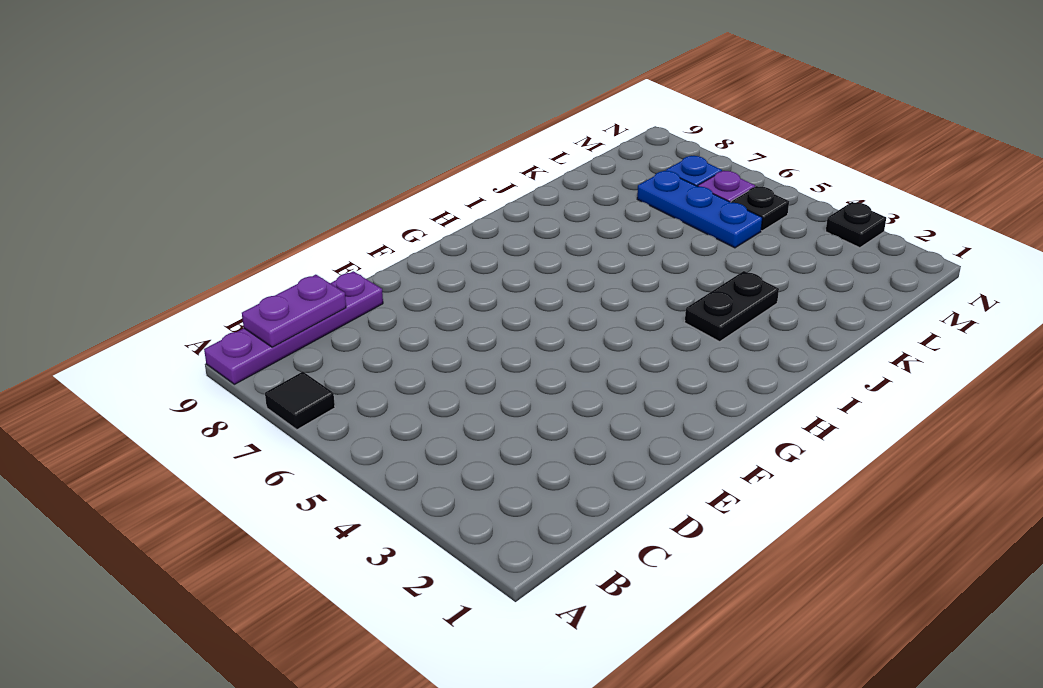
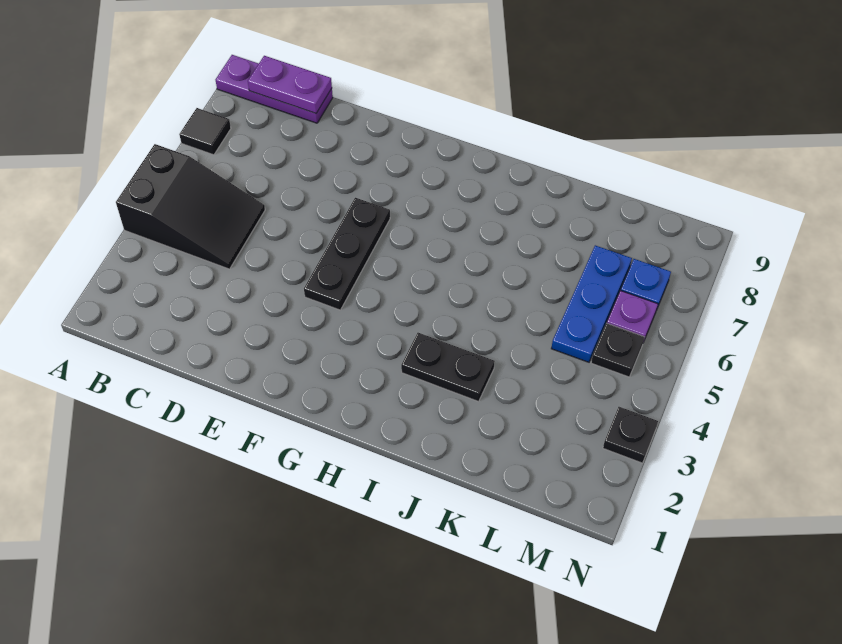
none -> black 2x3 slope [116,144,265,269]
purple 1x4 plate [204,271,383,384] -> purple 1x3 plate [216,55,333,123]
none -> black 1x3 plate [304,198,390,310]

